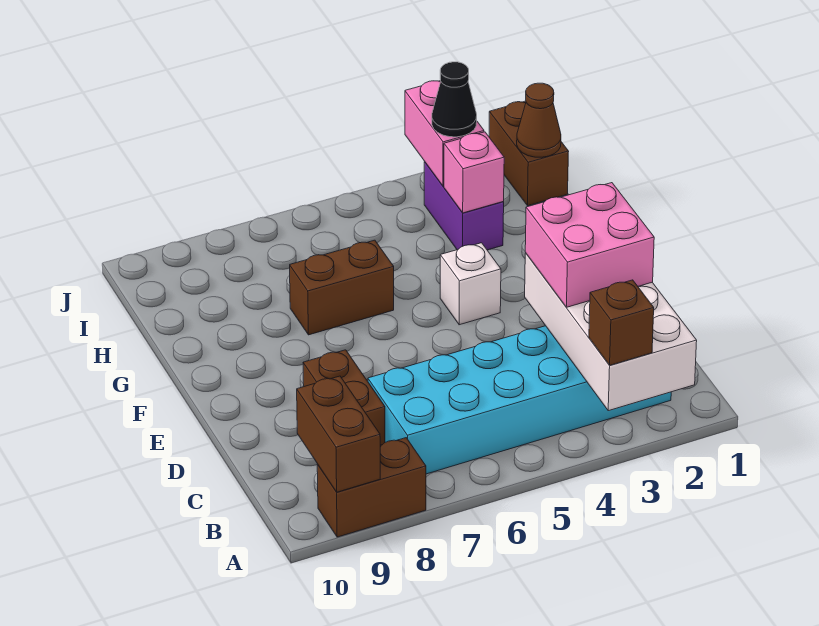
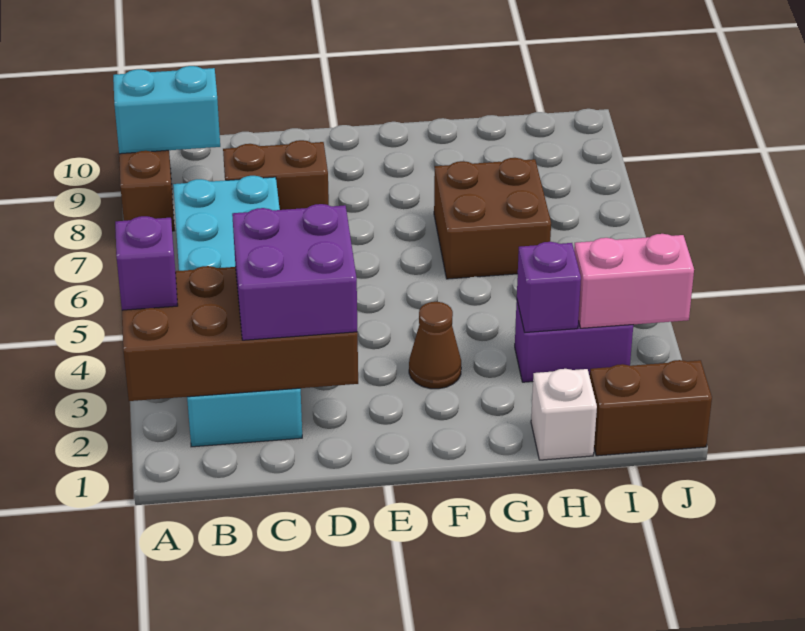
white 2x4 brick [525,253,697,411] -> brown 2x4 brick [122,266,358,401]
brown 1x1 brick [589,280,654,365] -> purple 1x1 brick [115,216,178,310]
brown 1x2 brick [297,376,380,492] -> cyan 1x2 brick [113,66,220,154]
pink 2x2 brick [525,183,654,307] -> purple 2x2 brick [232,204,357,340]
white 1x1 brick [440,243,501,325] -> white 1x1 brick moved to [531,369,597,460]
brown 1x2 brick [290,240,394,335] -> brown 2x2 brick [434,158,551,279]
pink 1x1 brick [444,132,504,213] -> purple 1x1 brick [517,242,581,332]
brown 1x1 cone [517,83,561,157] -> brown 1x1 cone moved to [409,302,461,389]
black 1x1 cone [432,62,477,137] -> none

